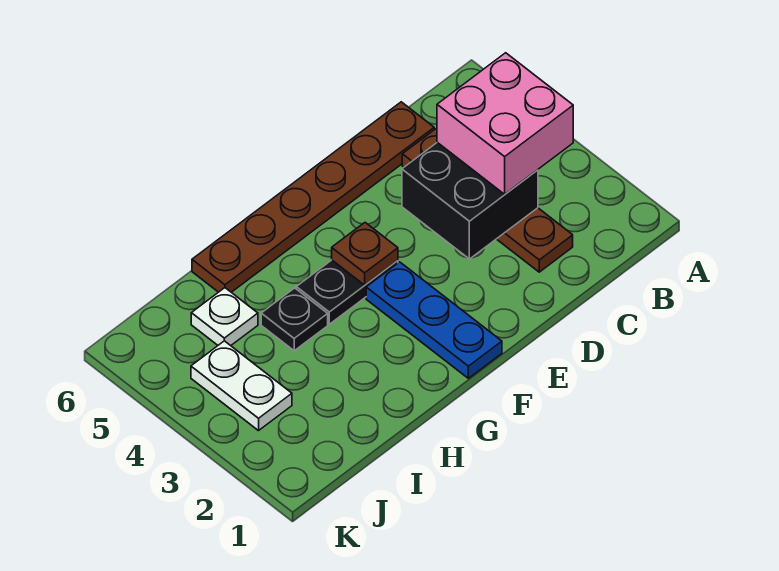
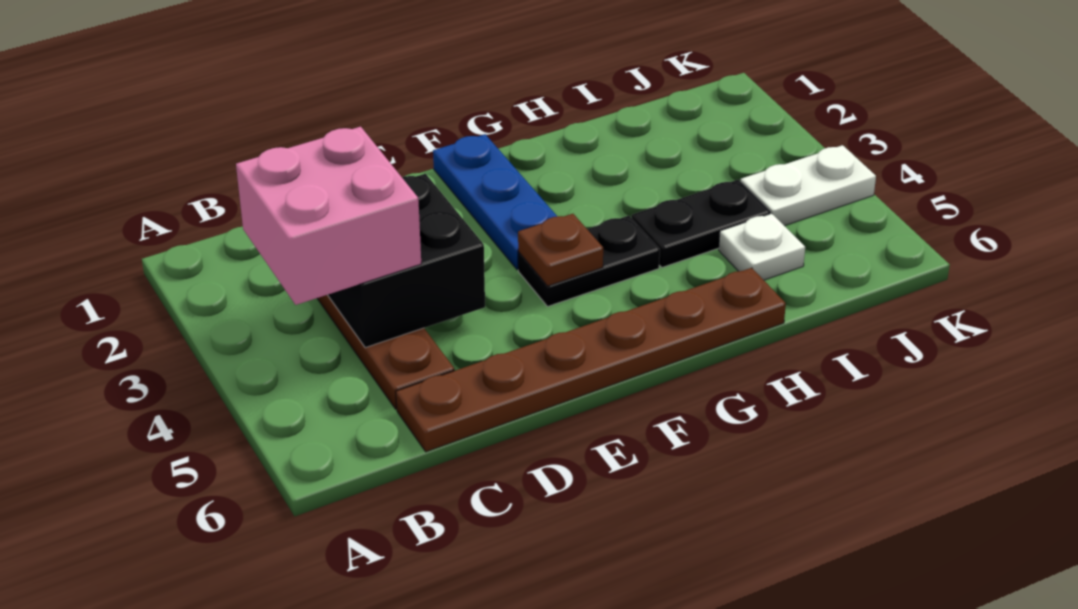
black 1x1 plate [261,288,328,351] -> black 1x2 plate [632,180,770,267]
white 1x2 plate [191,341,292,431] -> white 1x2 plate turned to [740,145,876,226]

